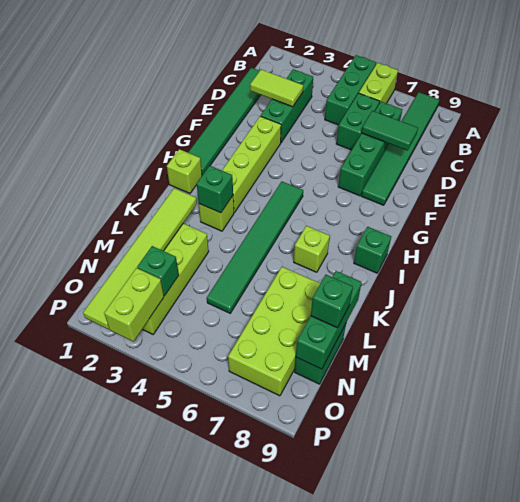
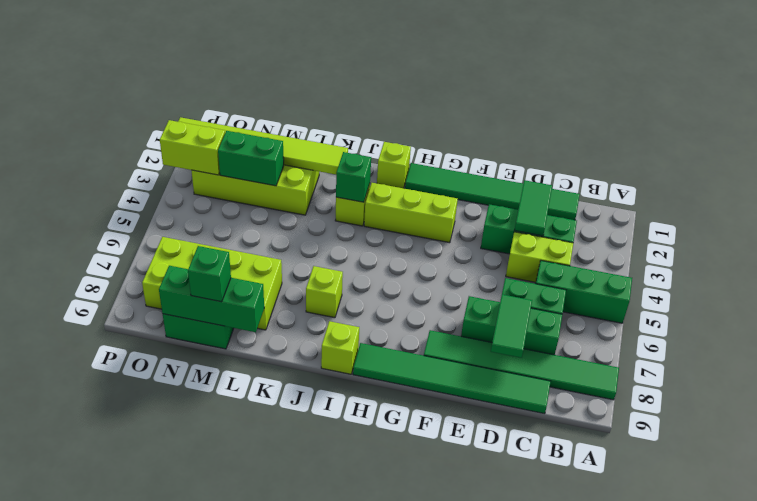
lime 1x2 brick [359,63,398,103] -> lime 1x2 brick moved to [506,232,573,282]
green 1x4 brick [338,102,402,196] -> green 1x3 brick [461,296,562,355]
lime 1x2 tile [250,69,303,107] -> green 1x2 tile [514,180,552,236]
lime 1x4 brick [222,116,281,212] -> lime 1x3 brick [364,183,458,243]
green 1x6 tile [207,182,303,313] -> green 1x6 tile moved to [353,343,551,414]
green 1x1 brick [354,227,391,273] -> lime 1x1 brick [321,321,359,374]
green 1x1 brick [137,246,179,296] -> green 1x2 brick [218,131,284,186]

